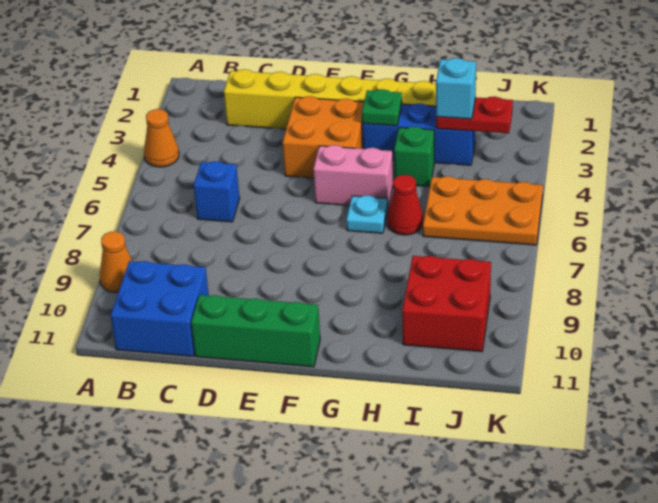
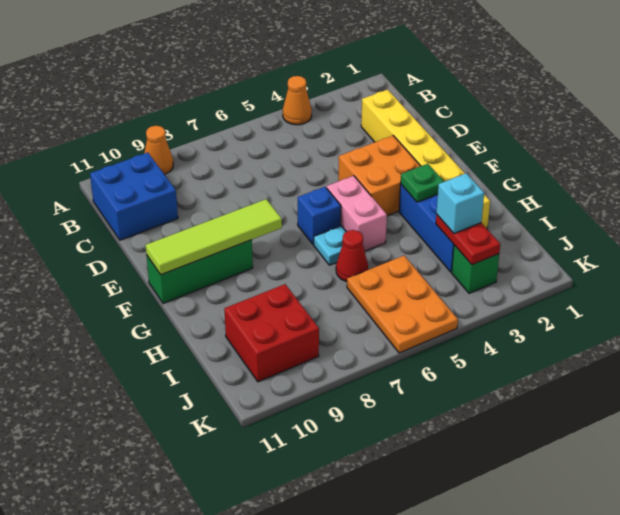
blue 1x1 brick [194,161,240,222] -> blue 1x1 brick moved to [298,187,341,245]
green 1x3 brick [191,295,320,367] -> green 1x3 brick turned to [146,240,253,303]
none -> lime 1x4 tile [145,199,282,275]
green 1x1 brick [394,127,434,187] -> green 1x1 brick moved to [452,245,499,293]

